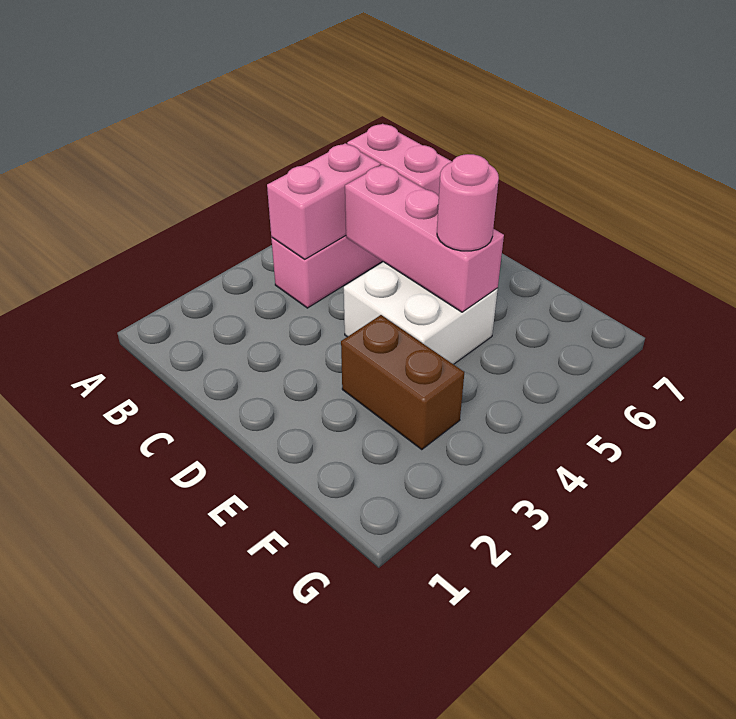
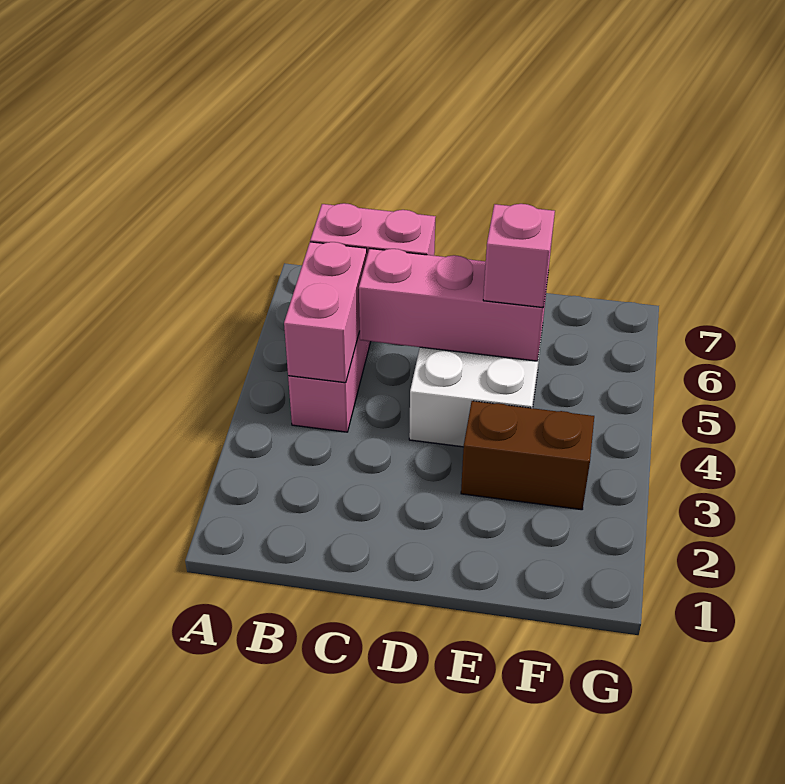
pink 1x1 round brick [437,154,499,251] -> pink 1x1 brick [483,204,555,308]

